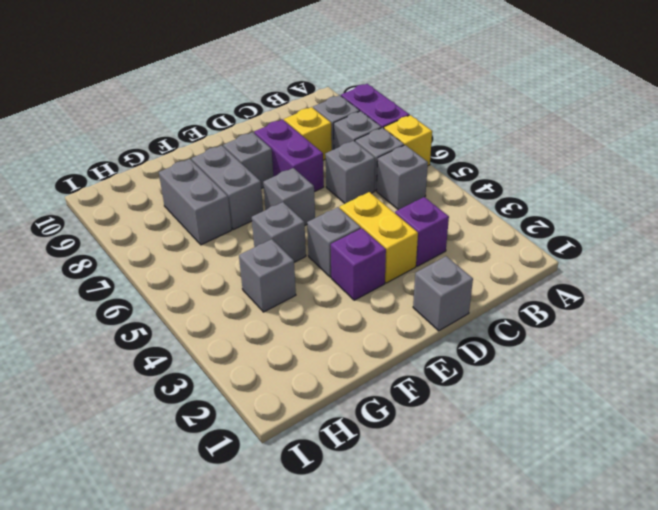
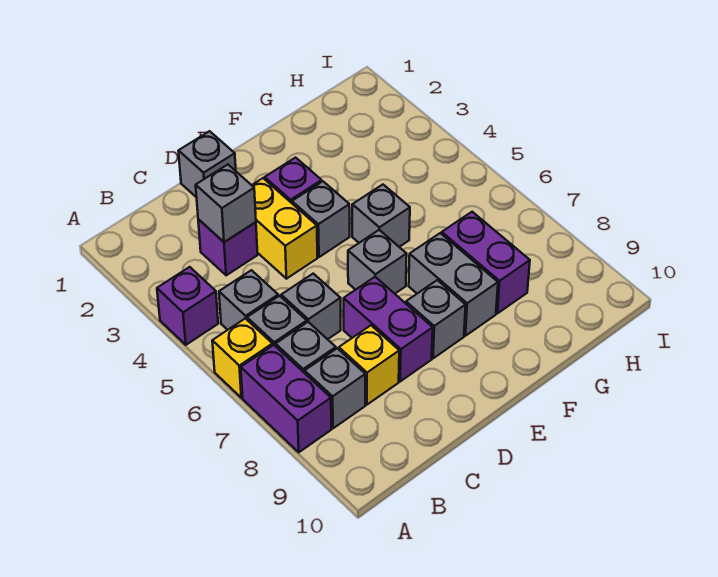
none -> purple 1x1 brick [157,267,218,345]
grey 1x1 brick [239,239,296,312] -> grey 1x1 brick moved to [196,165,256,242]
grey 1x2 brick [159,159,232,245] -> purple 1x2 brick [442,212,530,313]

